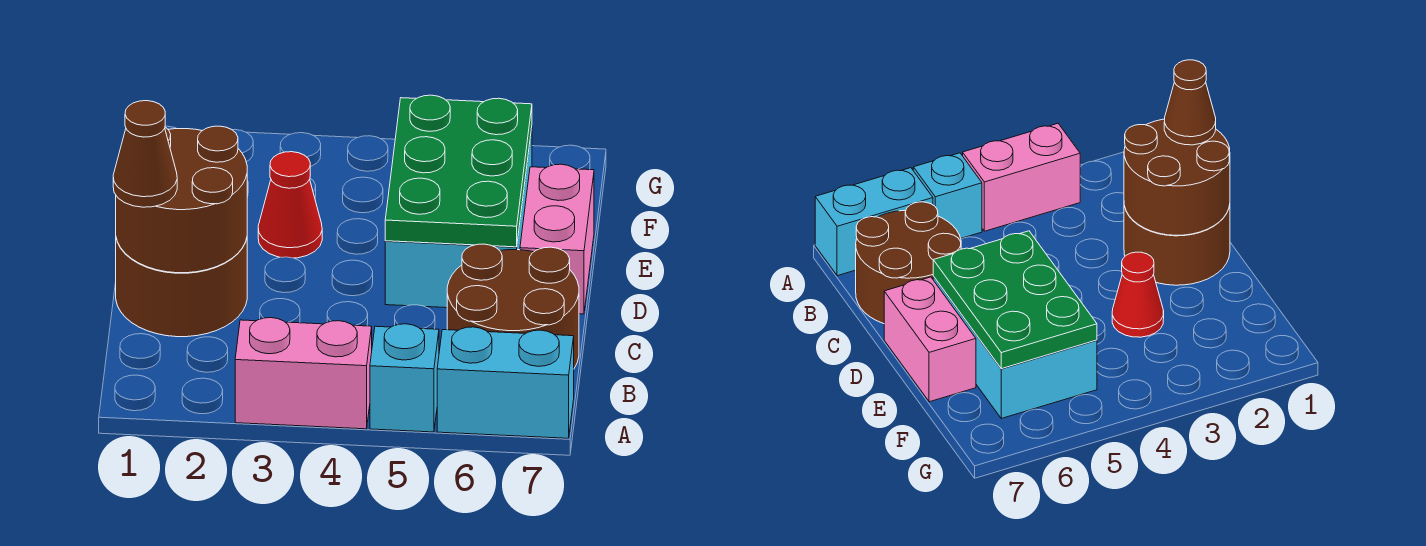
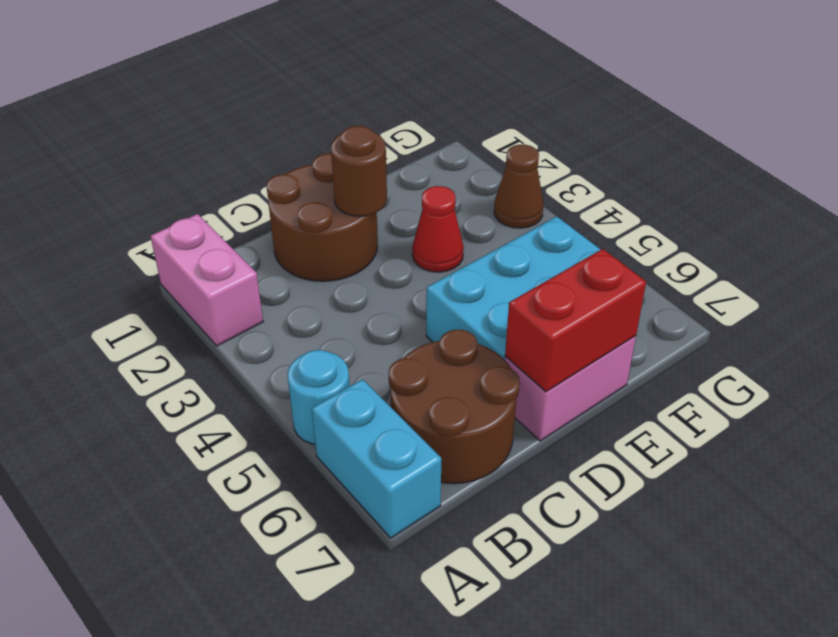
pink 1x2 brick [235,318,372,429] -> pink 1x2 brick moved to [151,214,263,346]
cyan 1x1 brick [370,324,439,432] -> cyan 1x1 round brick [287,350,350,444]
brown 2x2 round brick [116,126,247,273] -> brown 1x1 round brick [331,126,387,216]
brown 1x1 cone [113,101,177,207] -> brown 1x1 cone moved to [494,145,543,228]
green 2x3 plate [385,95,532,247] -> none
none -> red 1x2 brick [505,249,646,392]

